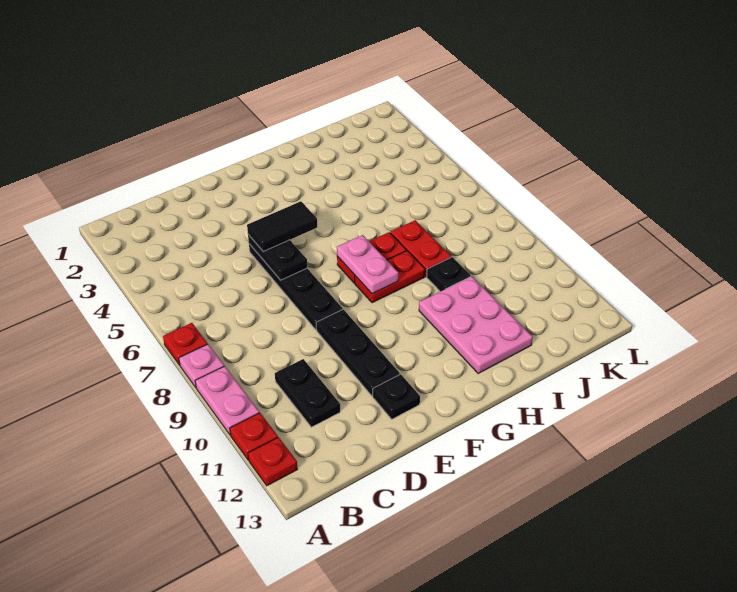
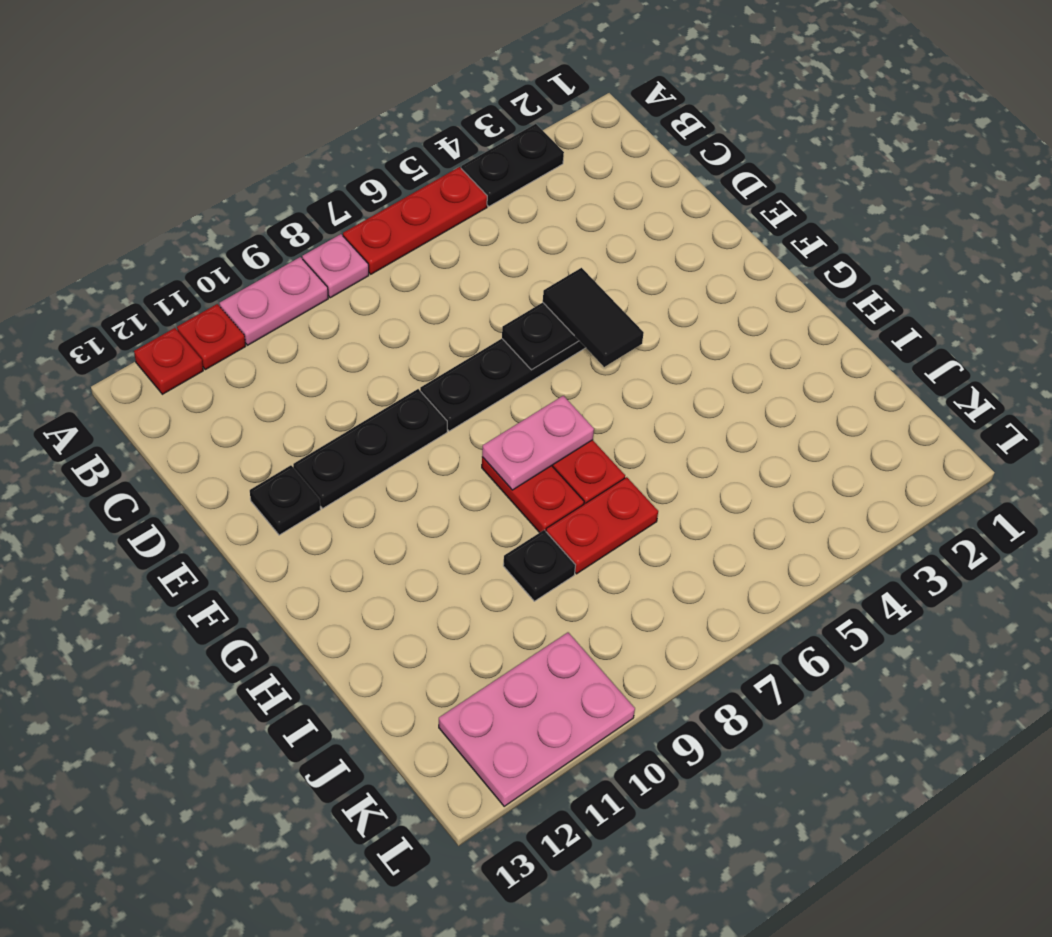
red 1x1 plate [163,323,207,365] -> red 1x3 plate [343,167,487,274]
black 1x2 plate [275,359,340,427] -> black 1x2 plate moved to [461,124,564,206]
pink 2x3 plate [419,276,533,373] -> pink 2x3 plate moved to [439,633,635,806]

